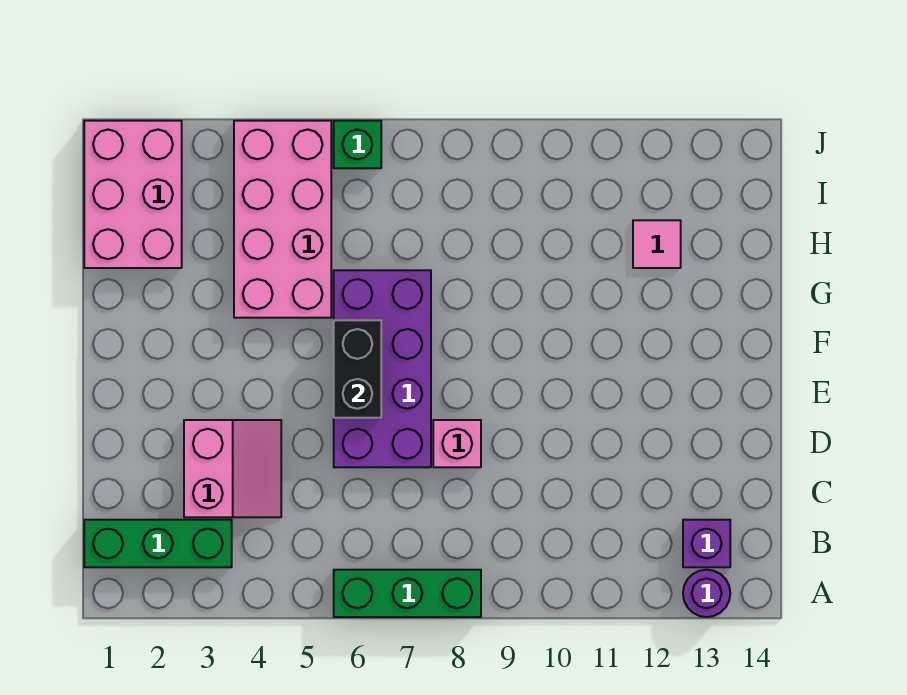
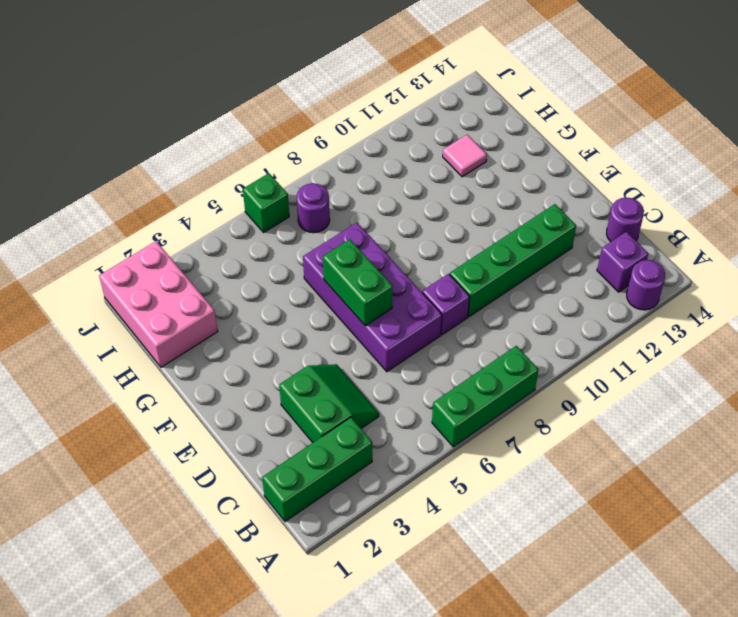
pink 2x2 slope [184,420,281,517] -> green 2x2 slope [279,364,379,443]
none -> purple 1x1 round brick [607,198,644,242]
pink 1x1 brick [433,420,481,467] -> purple 1x1 brick [422,274,470,335]
none -> green 1x4 brick [450,204,576,317]
black 1x2 brick [334,320,381,418] -> green 1x2 brick [323,239,393,326]
pink 2x4 brick [234,121,331,318] -> none
none -> purple 1x1 round brick [297,183,330,233]

